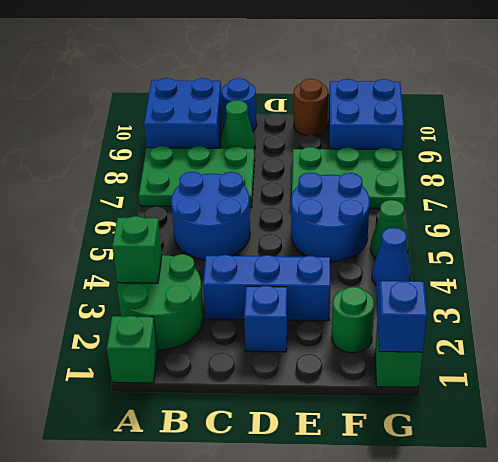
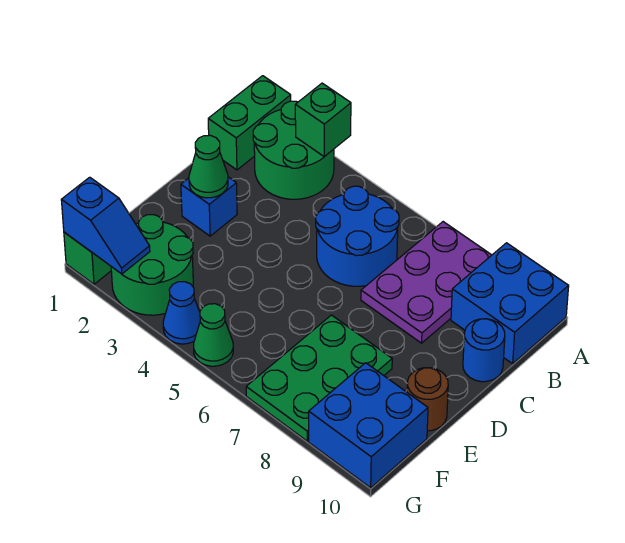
green 1x1 brick [107,316,158,383] -> green 1x2 brick [208,76,291,170]
green 2x3 plate [139,146,255,207] -> purple 2x3 plate [361,222,491,343]
blue 1x3 brick [203,255,330,321] -> none
green 1x1 cone [221,100,255,150] -> green 1x1 cone moved to [189,135,228,198]
blue 2x2 round brick [291,173,370,262] -> none
green 1x1 round brick [332,287,375,353] -> green 2x2 round brick [111,215,193,315]

